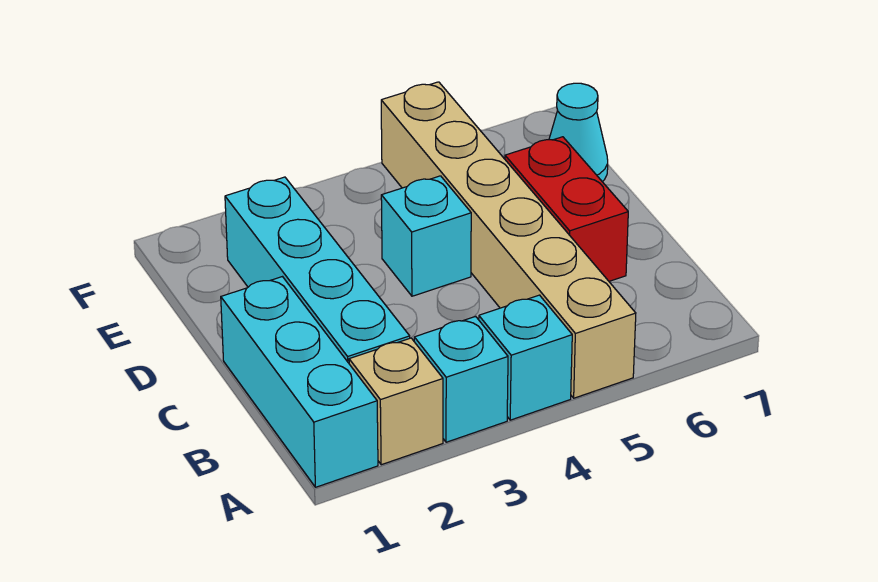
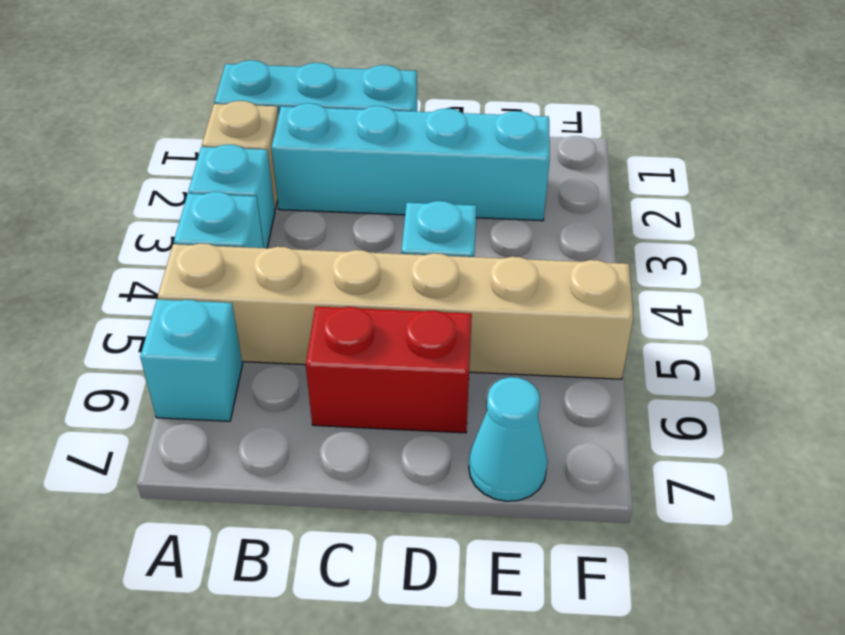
none -> cyan 1x1 brick [140,299,242,421]

